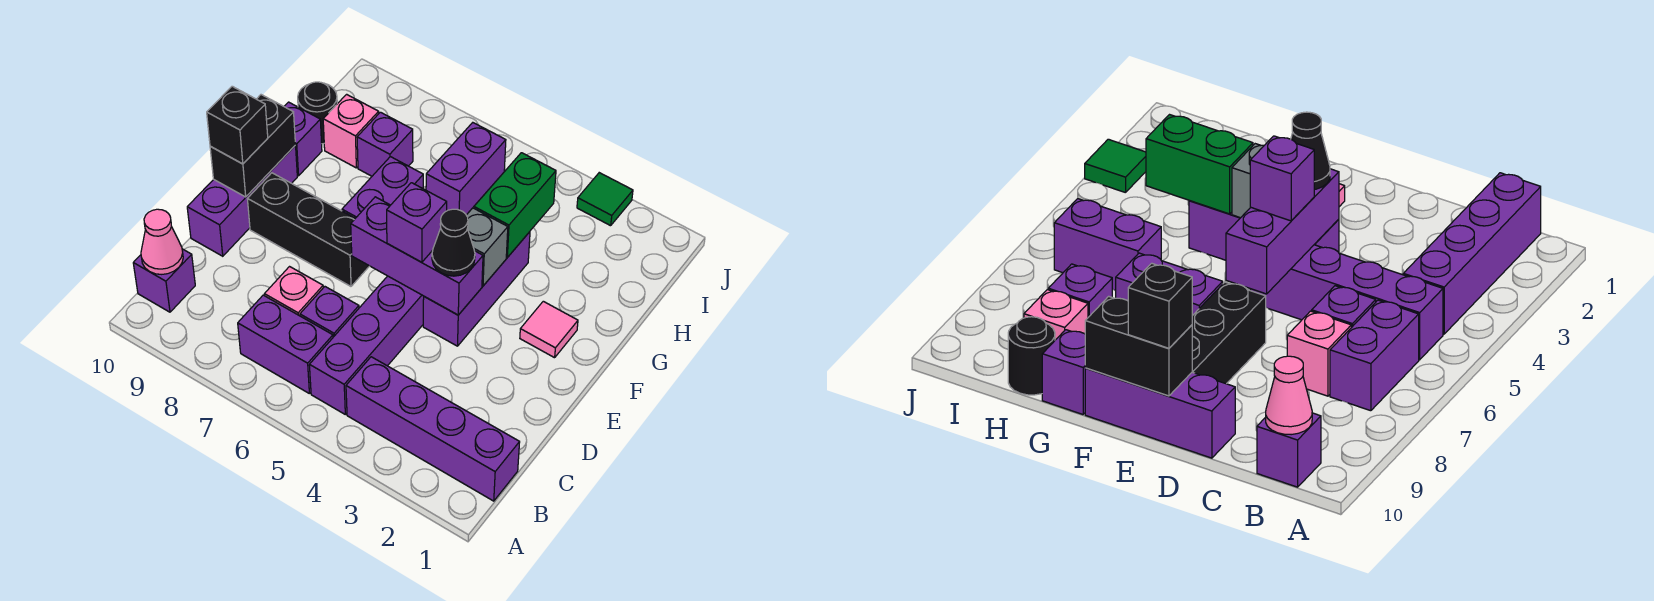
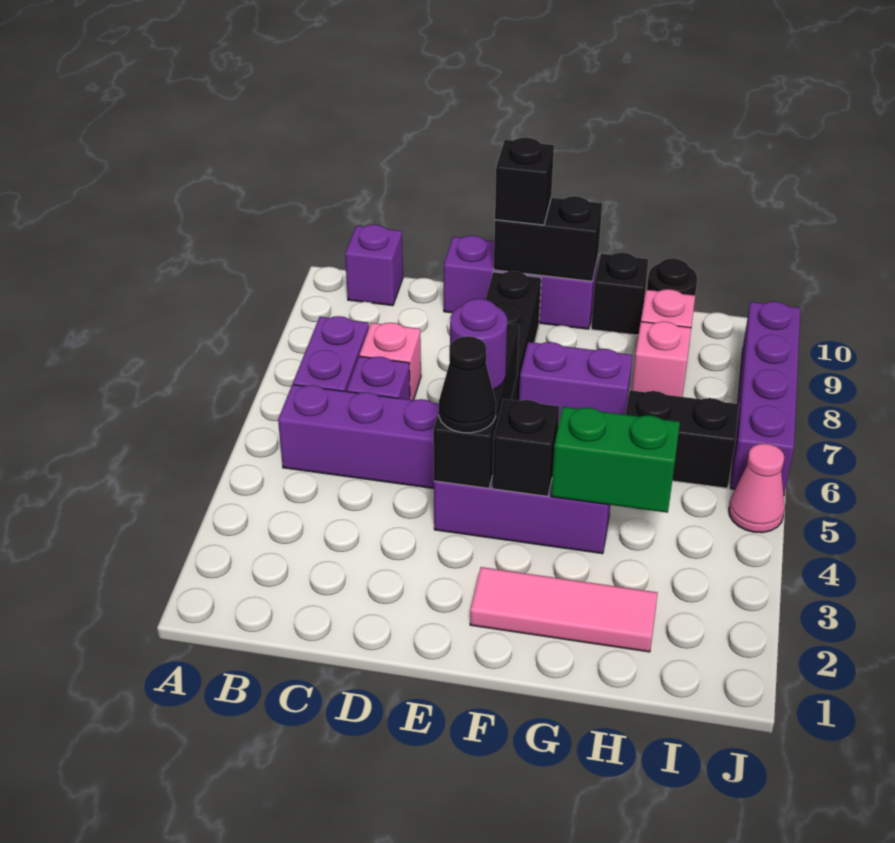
purple 1x4 brick [346,357,520,501] -> purple 1x4 brick moved to [730,301,800,495]
pink 1x1 cone [141,209,183,274] -> pink 1x1 cone moved to [729,443,785,533]
purple 1x3 brick [351,197,483,315] -> black 1x3 brick [433,323,519,488]
purple 1x1 brick [387,183,447,262] -> purple 1x1 round brick [450,299,507,390]
pink 1x1 tile [520,301,578,358] -> pink 1x3 tile [470,567,658,652]
grey 1x1 brick [467,208,508,286] -> black 1x1 brick [492,399,559,496]
purple 1x1 brick [284,102,322,176] -> black 1x1 brick [591,253,649,335]
purple 1x2 brick [426,123,506,215] -> black 1x2 brick [626,390,739,488]
purple 1x1 brick [357,112,413,176] -> pink 1x1 brick [632,321,691,397]
green 1x1 tile [577,173,633,226] -> none

